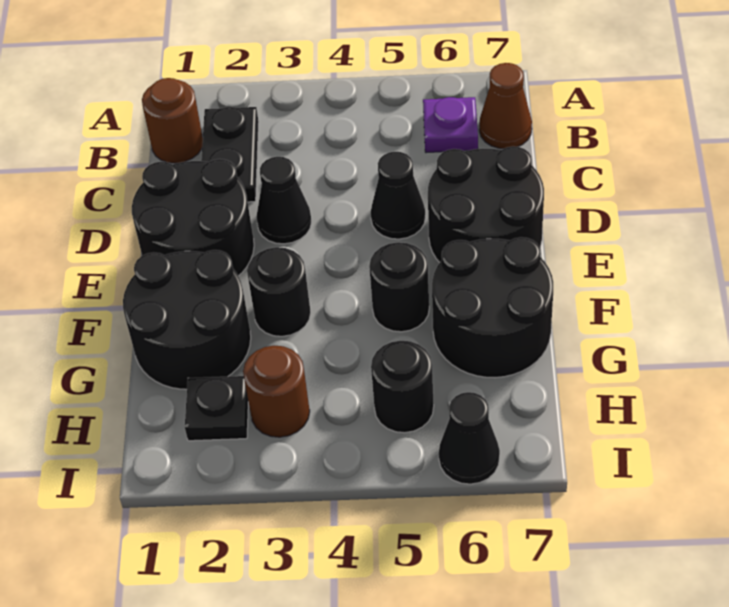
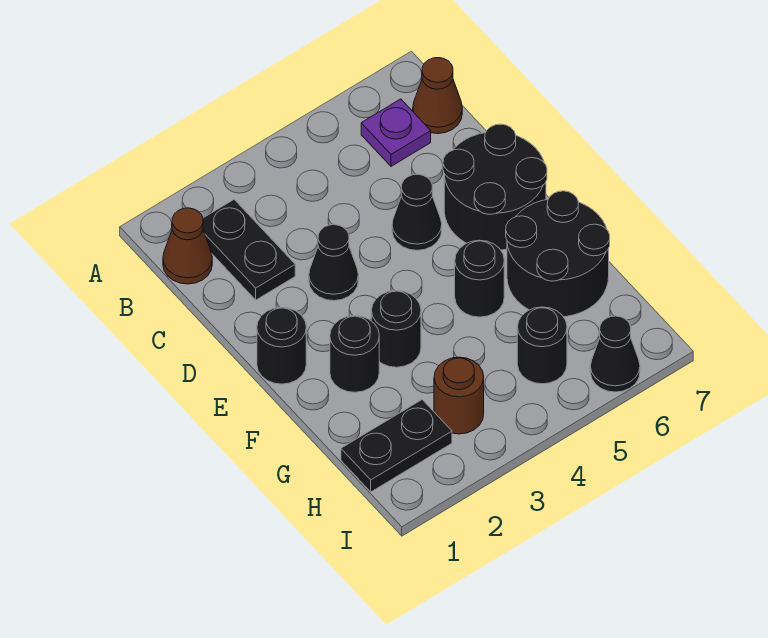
brown 1x1 round brick [142,78,203,163] -> brown 1x1 cone [163,208,212,284]
black 2x2 round brick [132,159,254,276] -> black 1x1 round brick [257,307,306,384]
black 2x2 round brick [123,250,251,389] -> black 1x1 round brick [330,316,379,392]
black 1x1 plate [185,376,248,441] -> black 1x2 plate [341,400,452,492]

